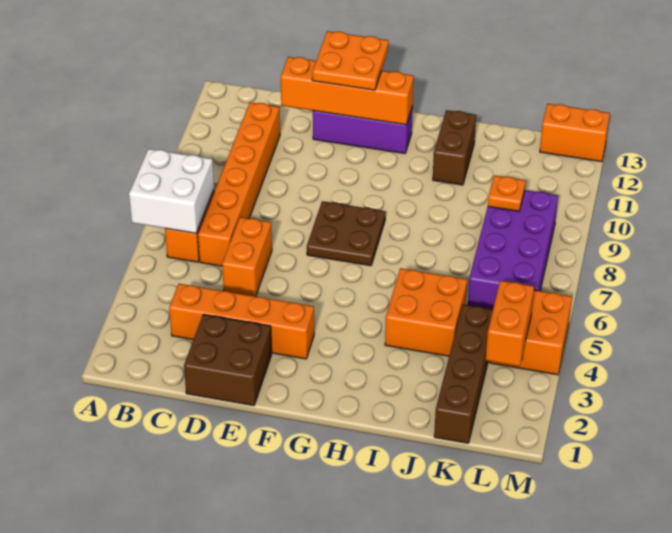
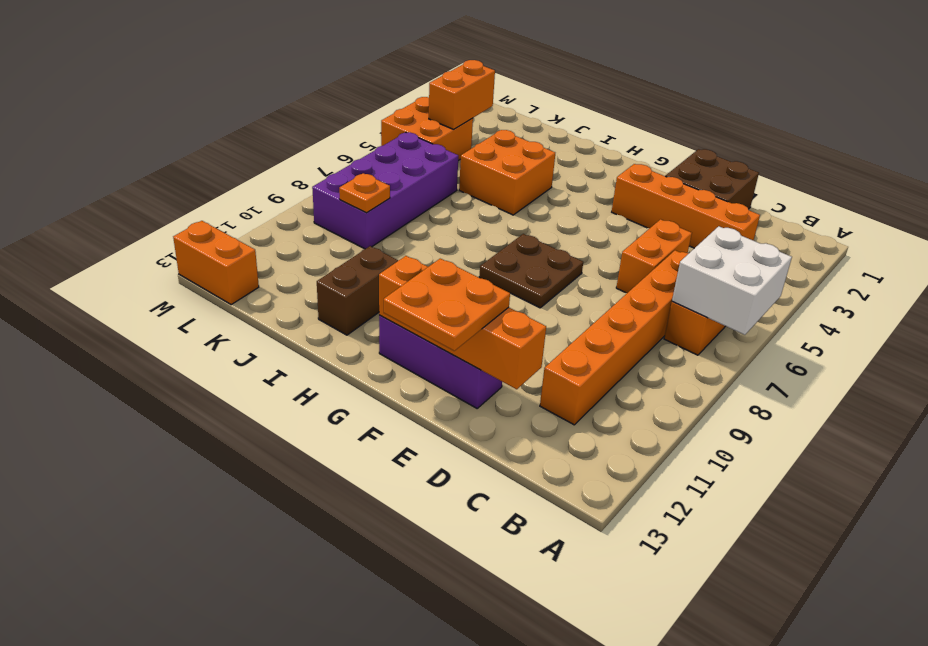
brown 1x4 brick [434,305,493,443] -> none

